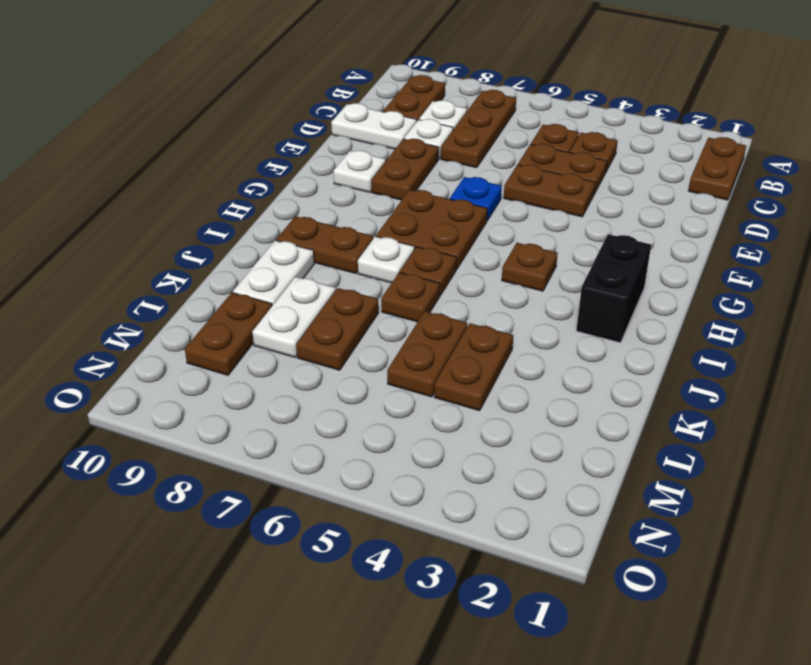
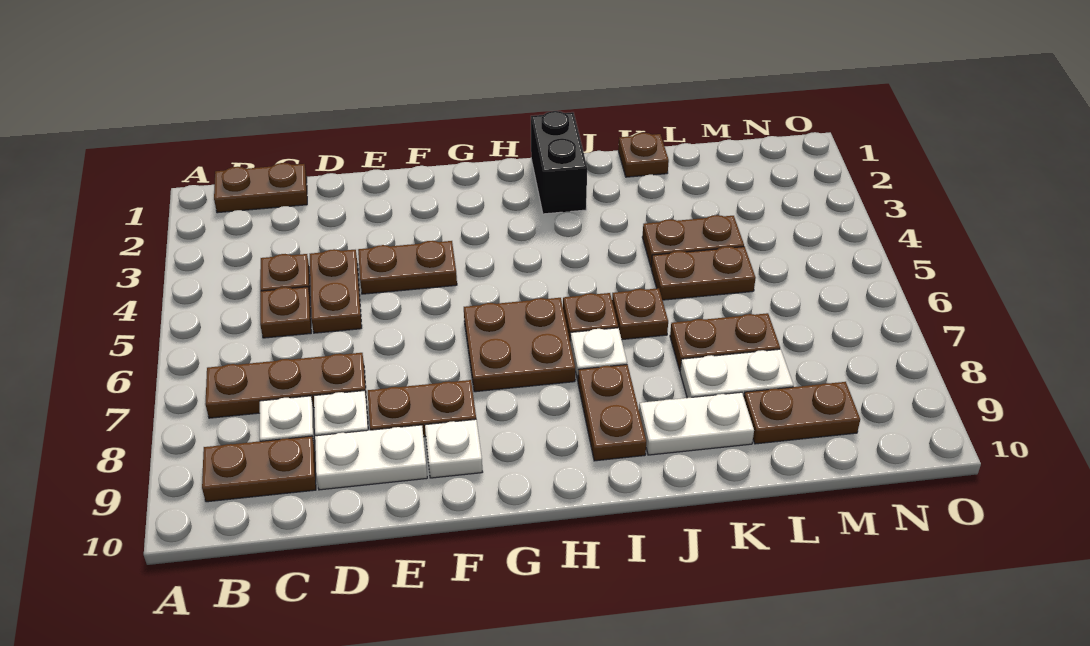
white 1x2 plate [331,103,417,149] -> white 1x2 plate turned to [315,425,427,490]
brown 1x2 plate [504,165,595,217] -> brown 1x2 plate turned to [358,241,457,294]
blue 1x1 plate [450,177,502,221] -> none
black 1x2 brick [576,234,651,343] -> black 1x2 brick turned to [531,111,587,214]
brown 1x1 plate [502,243,558,291] -> brown 1x1 plate moved to [618,133,669,177]

